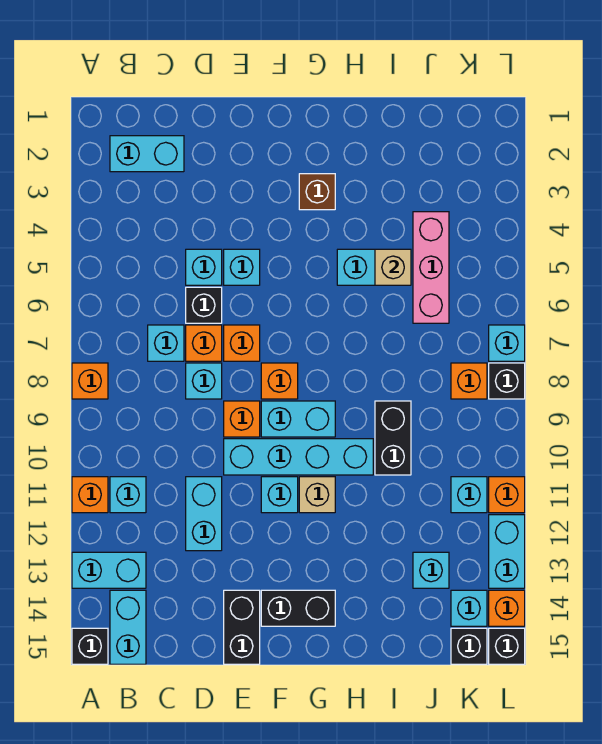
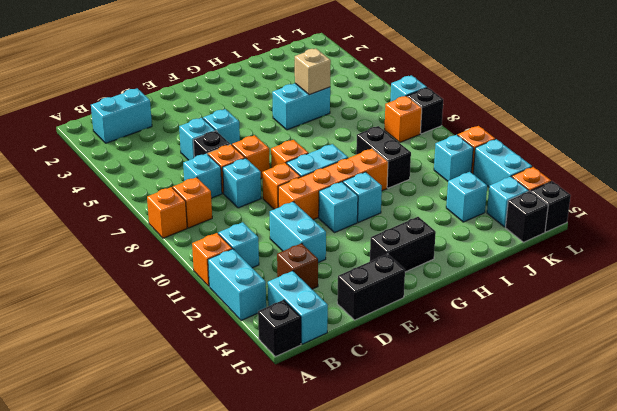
cyan 1x2 brick [72,552,146,588] -> cyan 1x2 brick turned to [208,249,266,321]
none -> orange 1x1 brick [173,177,212,228]
cyan 1x4 brick [224,439,373,475] -> orange 1x4 brick [278,149,388,220]
black 1x2 brick [224,590,260,664] -> black 1x2 brick turned to [337,254,405,320]
brown 1x1 brick [299,174,335,210] -> brown 1x1 brick moved to [277,243,318,289]
tan 1x1 brick [299,477,335,513] -> cyan 1x1 brick [343,172,382,222]
pink 1x3 brick [413,212,449,323] -> none

